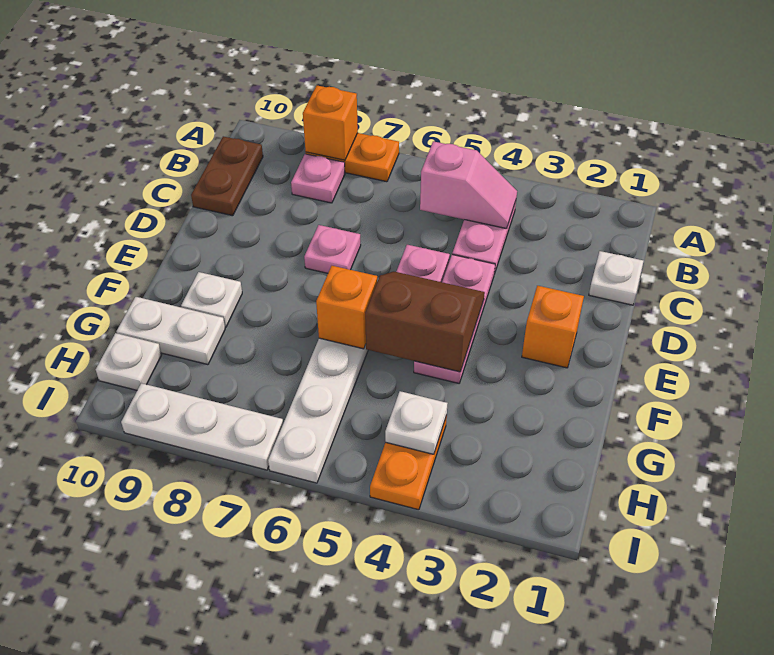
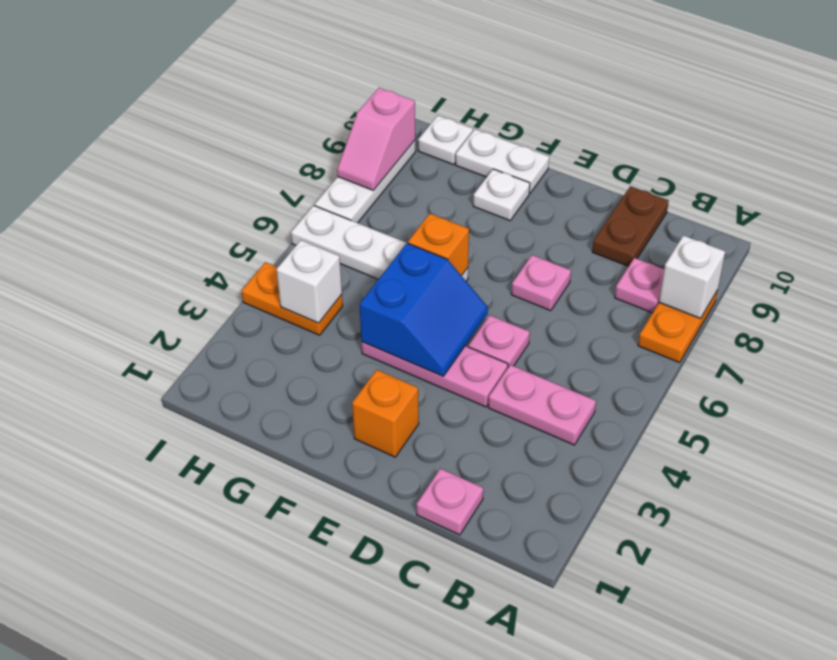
orange 1x1 brick [303,86,358,160] -> white 1x1 brick [659,236,725,319]
pink 1x2 slope [420,141,517,229] -> pink 1x2 slope moved to [337,88,415,190]
brown 1x2 plate [191,136,263,216] -> brown 1x2 plate turned to [592,186,669,266]
white 1x1 plate [589,251,644,305] -> pink 1x1 plate [417,469,483,535]
brown 2x2 slope [365,271,485,372] -> blue 2x2 slope [359,243,488,376]
white 1x2 plate [117,297,225,365] -> white 1x2 plate turned to [456,129,549,193]
white 1x1 plate [385,391,447,454] -> white 1x1 brick [276,240,342,323]

